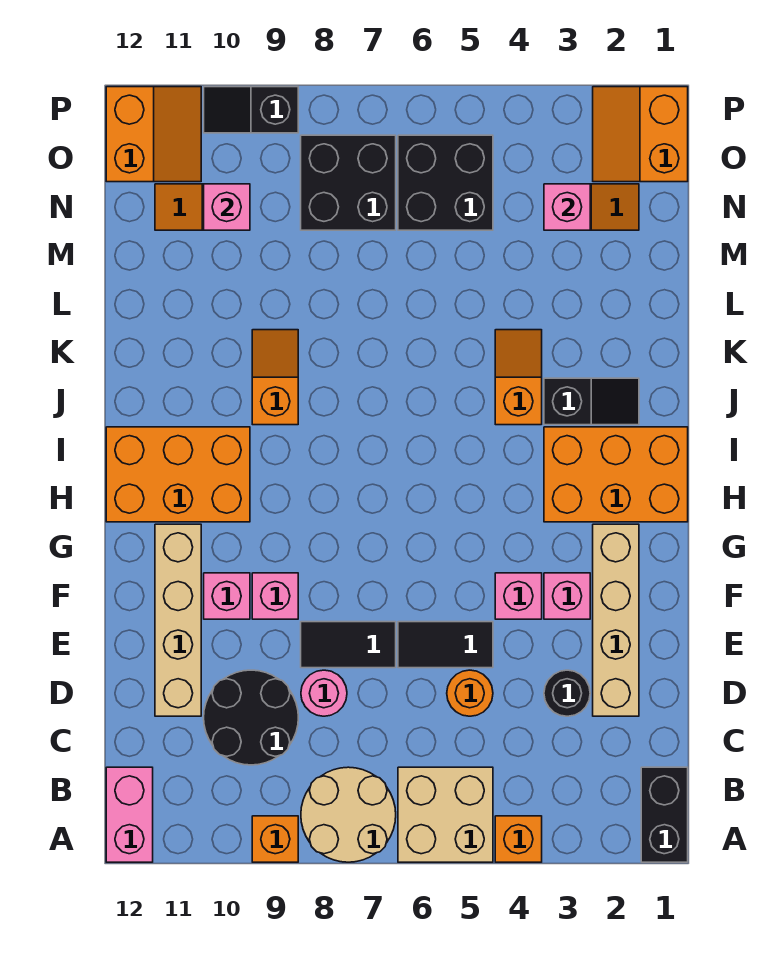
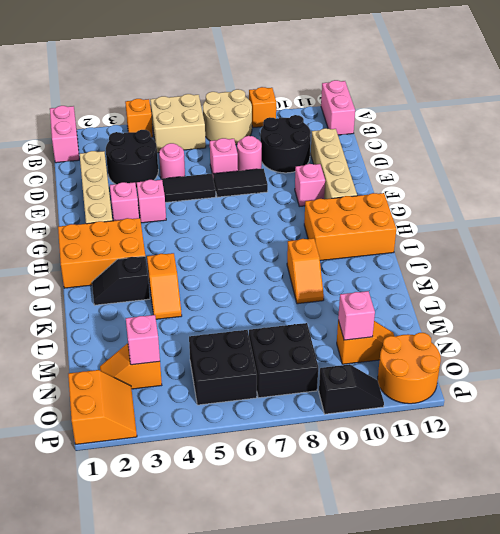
black 1x2 brick [641,767,688,862] -> pink 1x2 brick [50,106,79,163]
black 1x1 round brick [544,670,590,716] -> black 2x2 round brick [106,130,158,188]
orange 1x1 round brick [447,670,493,716] -> pink 1x1 round brick [159,143,185,179]
pink 1x1 brick [252,573,298,619] -> pink 1x1 brick moved to [210,138,238,179]
orange 2x2 slope [106,87,201,182] -> orange 2x2 round brick [378,333,441,404]

